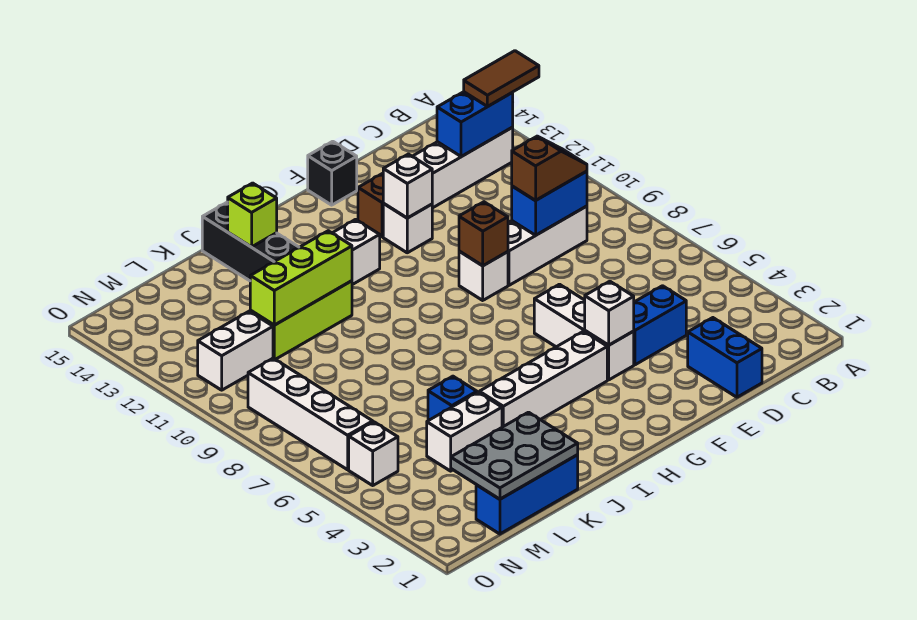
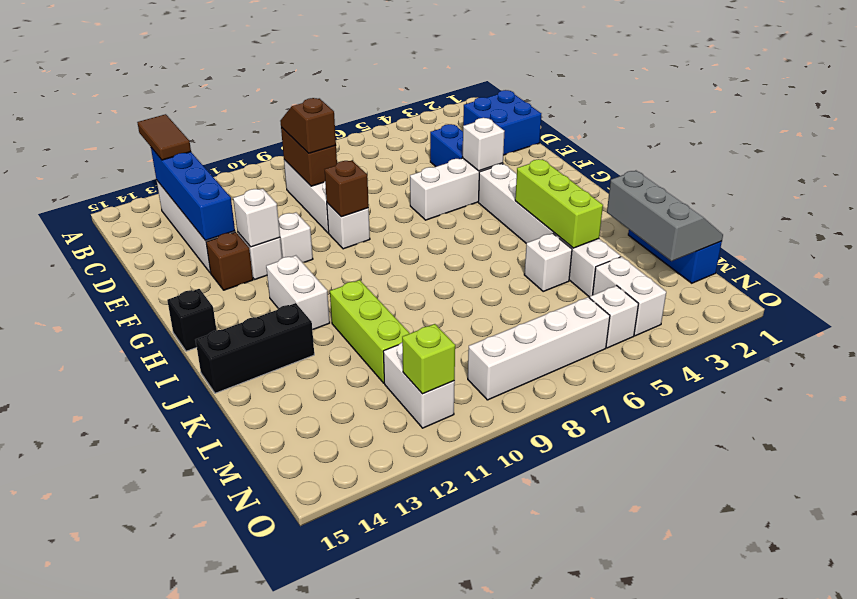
blue 1x2 brick [437,92,513,157] -> blue 1x4 brick [151,148,235,241]
blue 1x2 brick [512,171,587,235] -> brown 1x2 brick [281,127,337,186]
blue 1x2 brick [688,318,762,397] -> blue 2x2 brick [463,90,541,155]
none -> white 1x1 brick [278,213,313,263]
black 1x1 brick [308,141,357,205] -> black 1x1 brick moved to [167,289,216,351]
lime 1x3 brick [250,231,352,325] -> lime 1x3 brick moved to [515,159,603,248]
lime 1x1 brick [228,183,277,247] -> lime 1x1 brick moved to [402,324,455,394]
grey 2x3 plate [451,412,578,499] -> grey 2x3 slope [607,171,723,261]
blue 1x1 brick [428,376,477,421] -> white 1x1 brick [524,233,572,291]
none -> white 1x2 brick [593,257,666,336]

